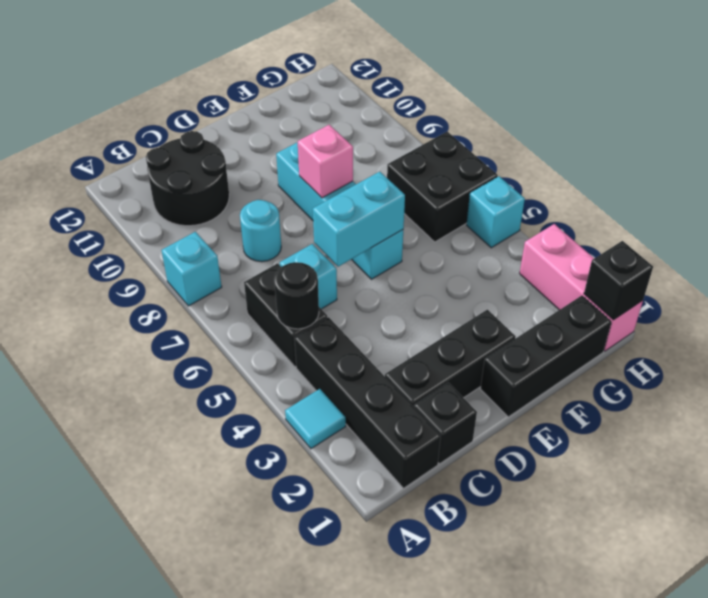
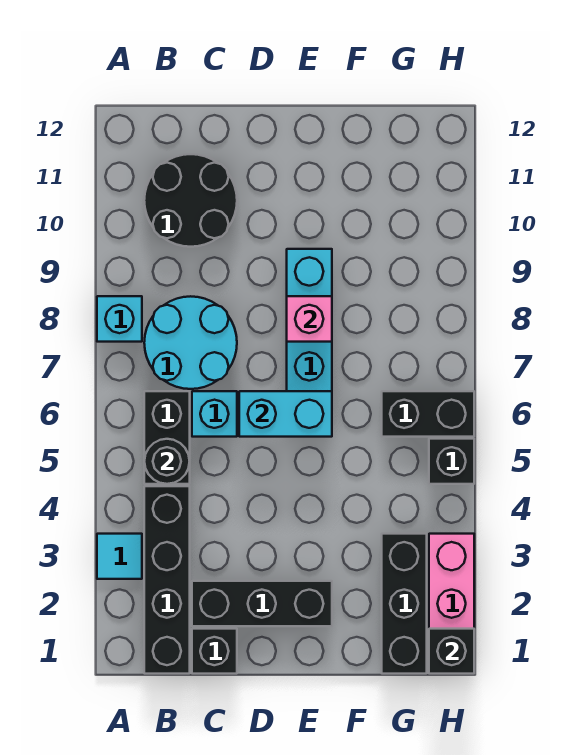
cyan 1x1 round brick [240,200,281,262] -> cyan 2x2 round brick [144,296,237,389]
black 1x3 brick [480,295,612,417] -> black 1x3 brick turned to [382,534,427,674]
black 2x2 brick [387,132,498,242] -> black 1x2 brick [382,391,474,437]
cyan 1x1 brick [466,176,525,248] -> black 1x1 brick [429,439,474,484]

